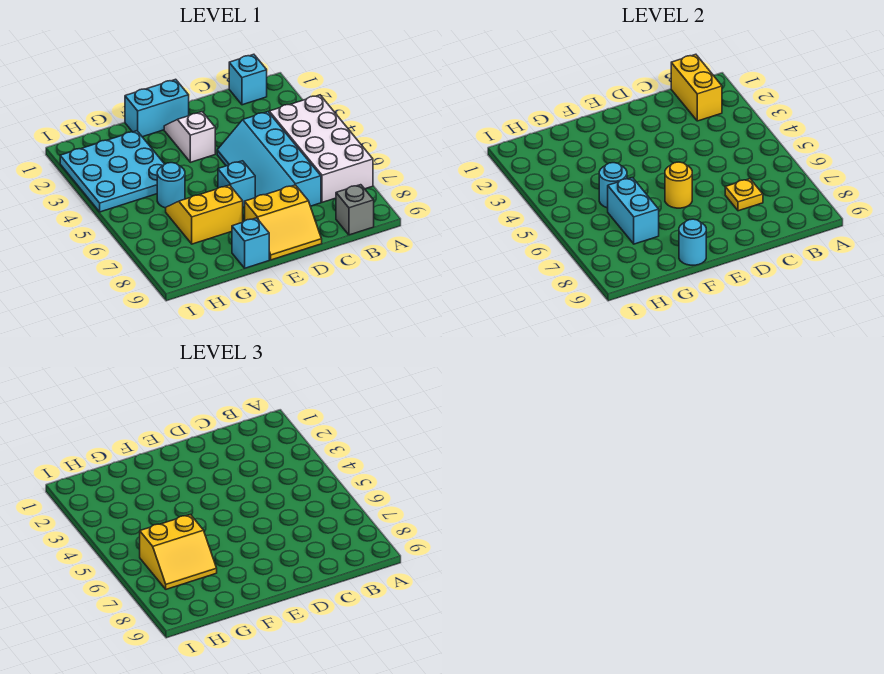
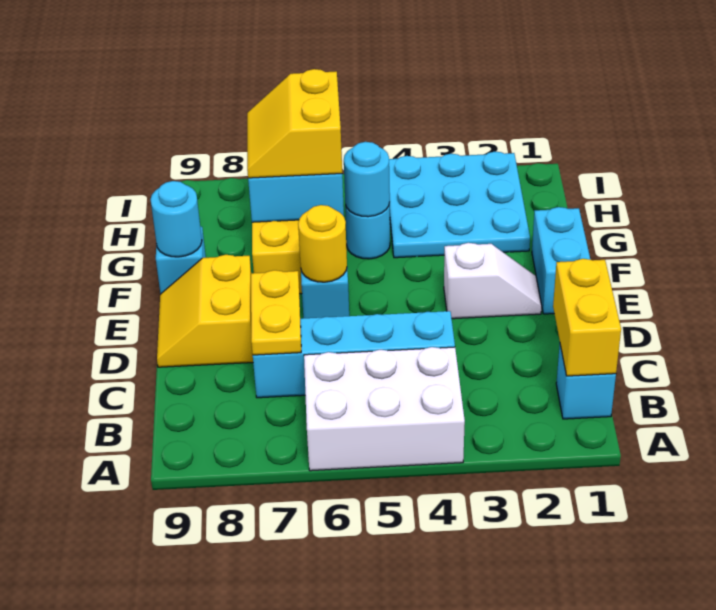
white 2x4 brick [269,95,373,202] -> white 2x3 brick [304,347,465,471]
yellow 1x2 brick [671,54,722,121] -> yellow 1x2 brick turned to [553,259,621,376]
grey 1x1 brick [336,185,374,235] -> none
yellow 1x1 plate [725,179,763,211] -> yellow 1x2 plate [251,270,301,355]

